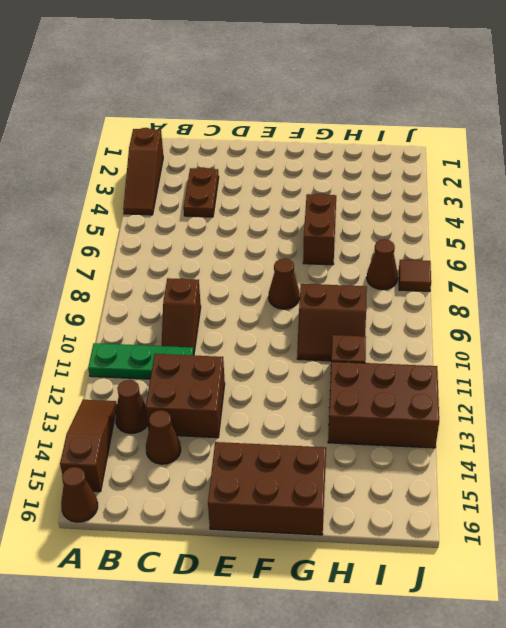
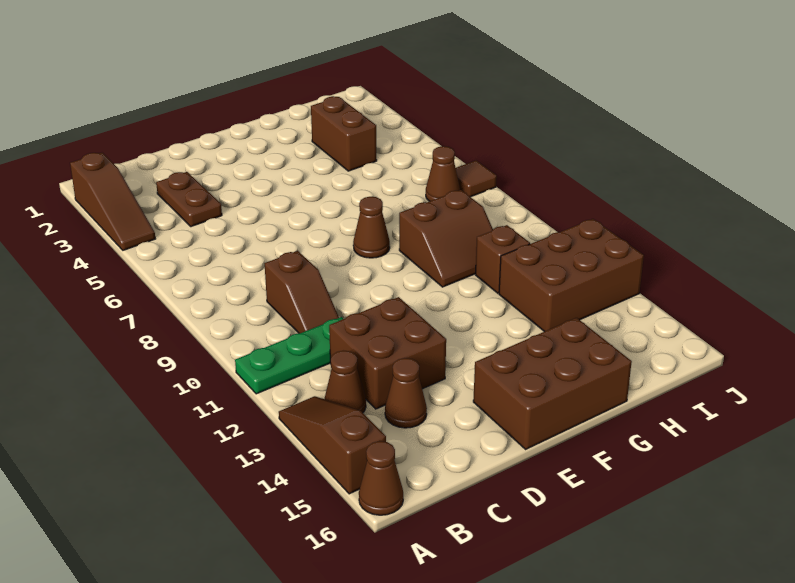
brown 1x2 brick [303,193,336,265] -> brown 1x2 brick moved to [311,96,377,171]

